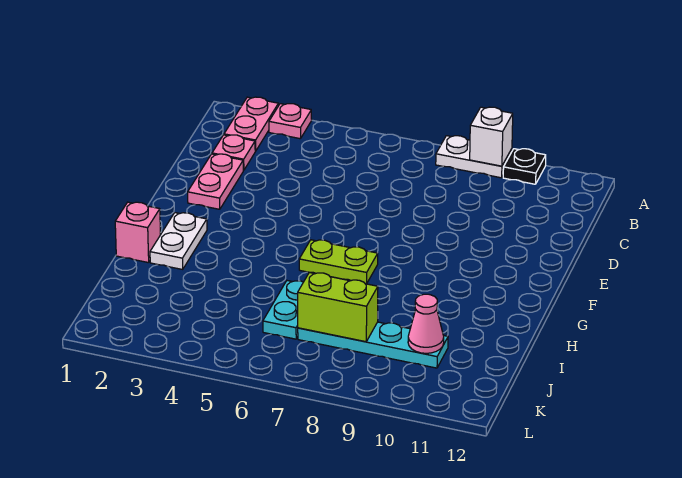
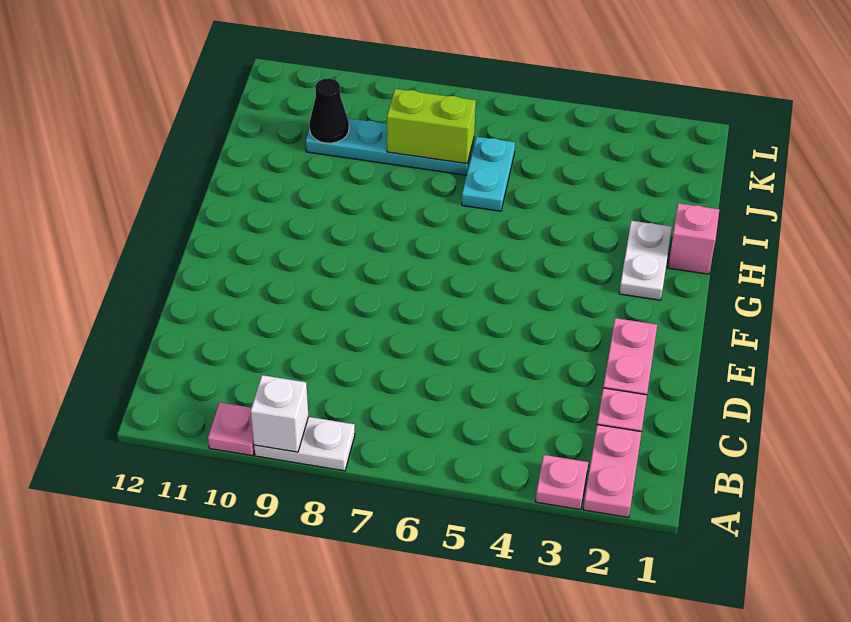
black 1x1 plate [503,149,546,184] -> pink 1x1 plate [208,403,254,456]
lime 1x2 plate [299,240,378,284] -> none
pink 1x1 cone [408,294,444,353] -> black 1x1 cone [309,78,349,143]

